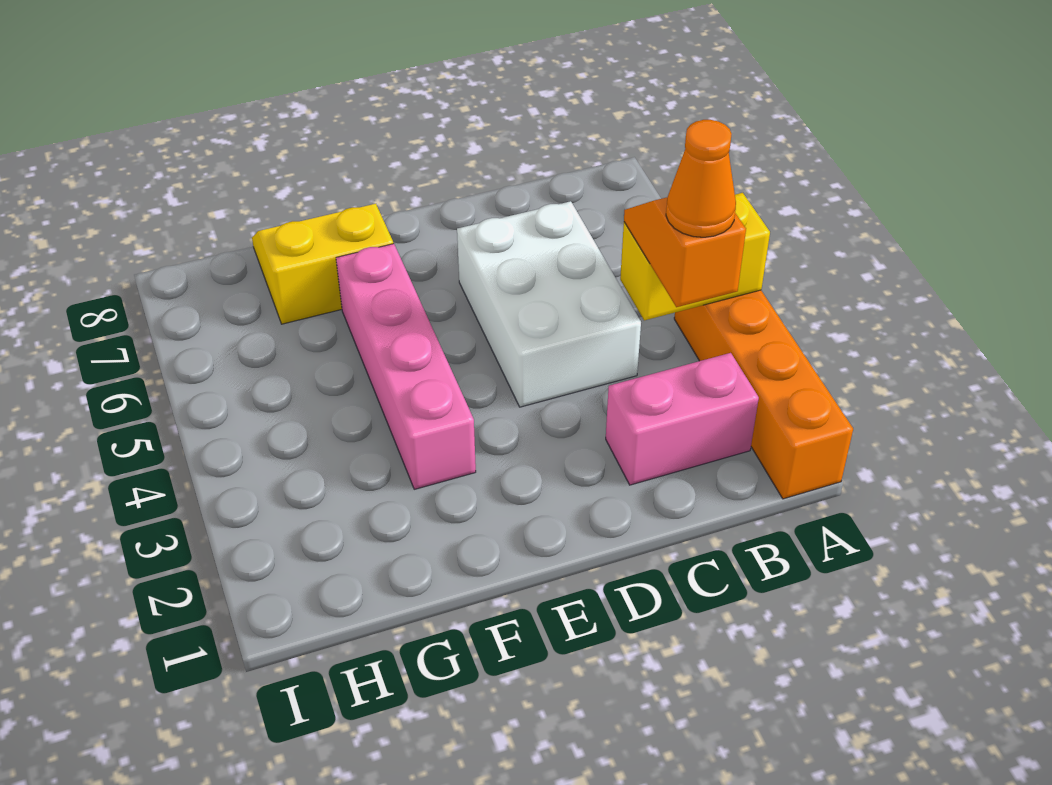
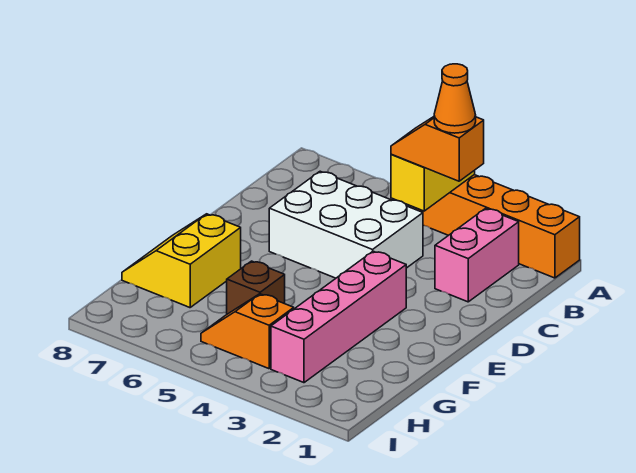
pink 1x4 brick [336,244,476,489] -> pink 1x4 brick turned to [271,251,406,383]
none -> brown 1x1 brick [227,261,285,314]
none -> orange 1x2 slope [201,294,294,369]

